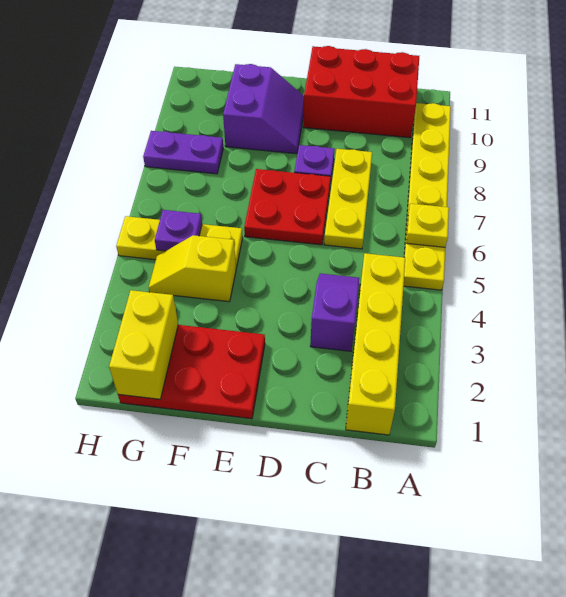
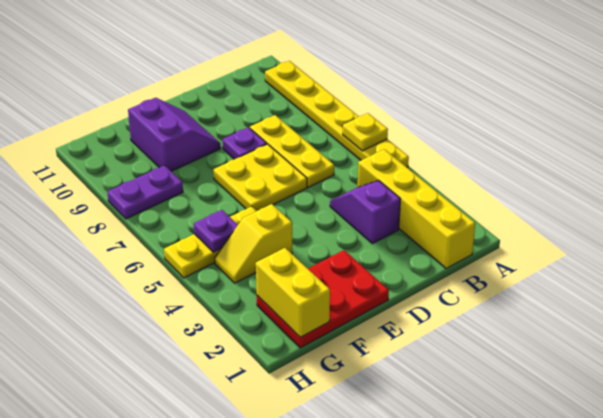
red 2x3 brick [303,46,419,138] -> none
red 2x2 plate [244,169,331,245] -> yellow 2x2 plate [213,144,307,211]

